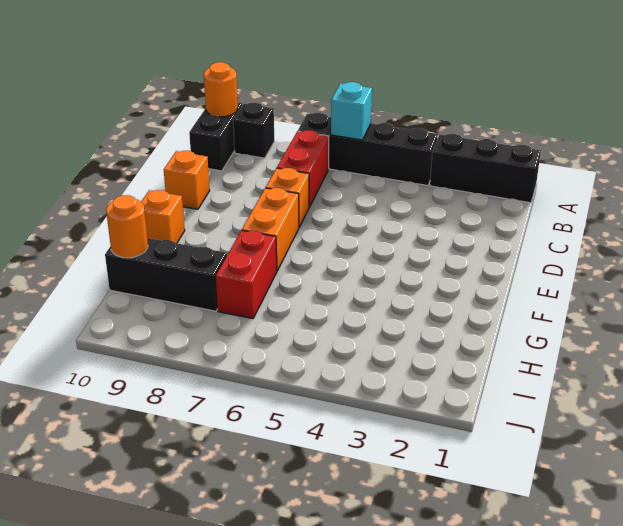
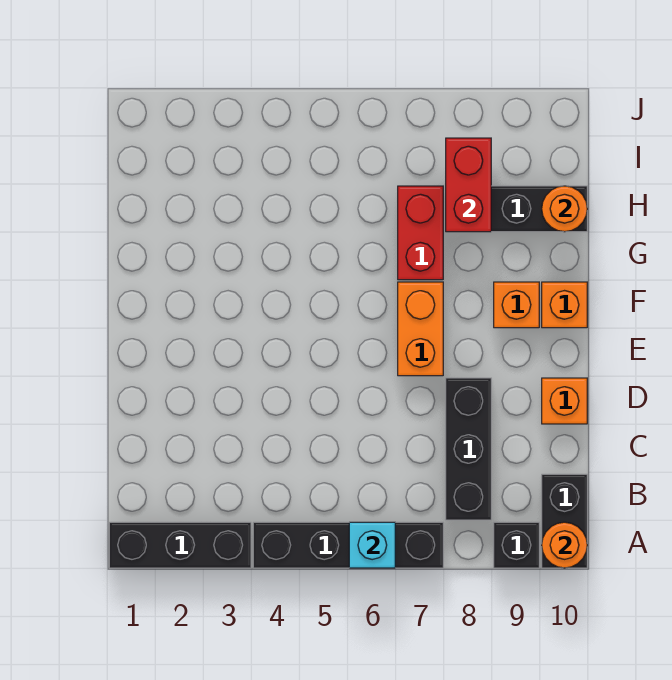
red 1x2 brick [277,130,329,207] -> red 1x2 brick moved to [446,138,491,232]
none -> black 1x3 brick [446,378,491,520]
orange 1x1 brick [266,168,309,227] -> orange 1x1 brick moved to [494,282,539,328]

